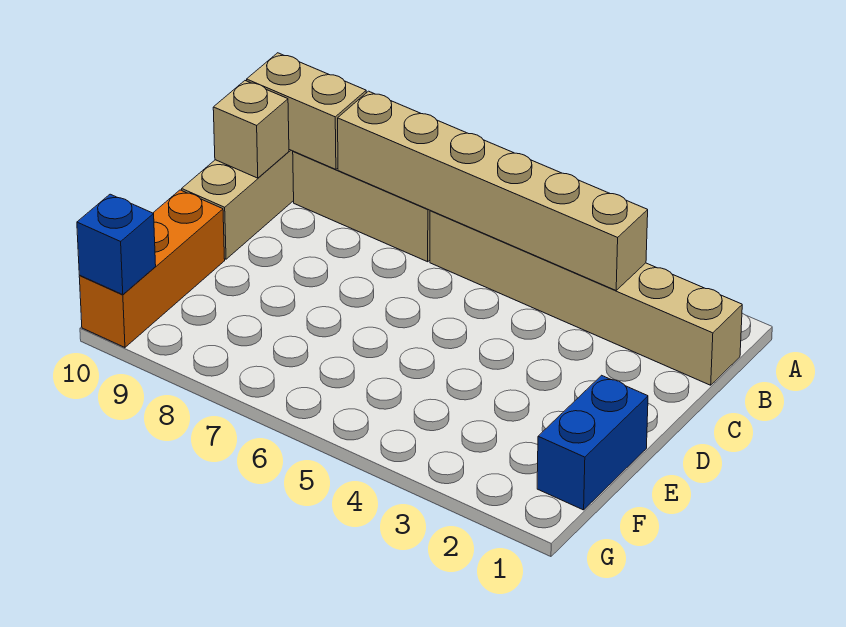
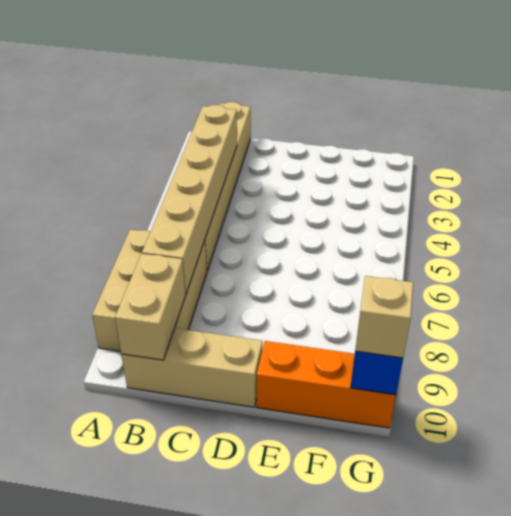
tan 1x1 brick [213,81,289,178] -> tan 1x1 brick moved to [355,276,413,358]
blue 1x2 brick [537,375,648,510] -> none

